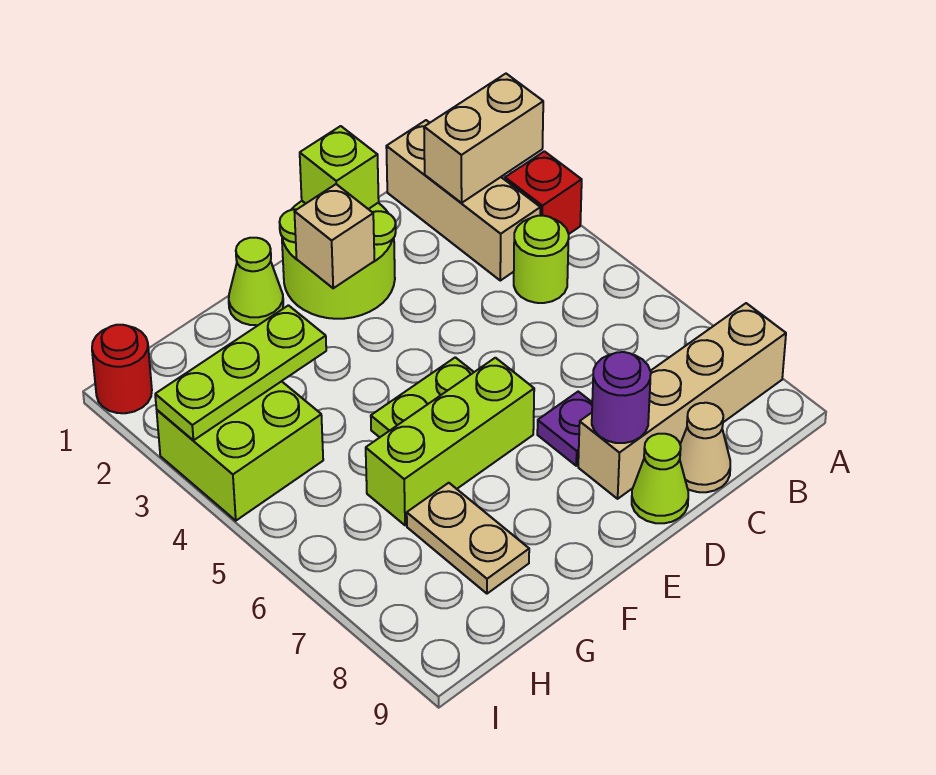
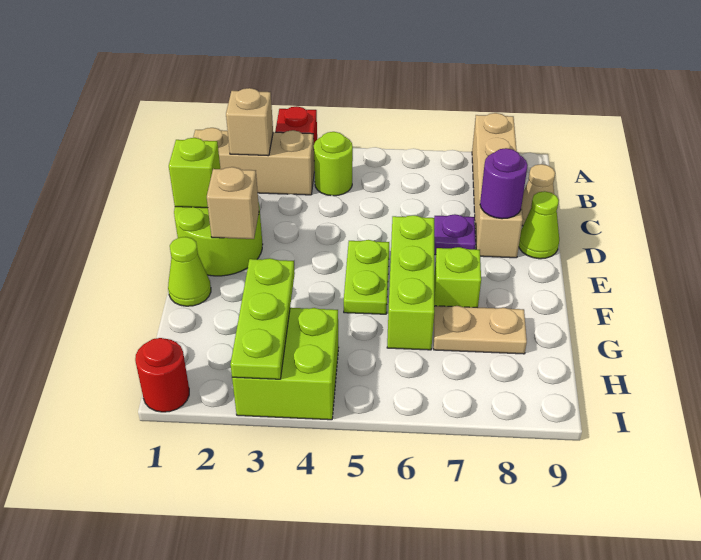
tan 1x2 brick [424,74,543,203] -> tan 1x1 brick [226,88,273,156]
none -> lime 1x1 brick [434,247,481,307]

